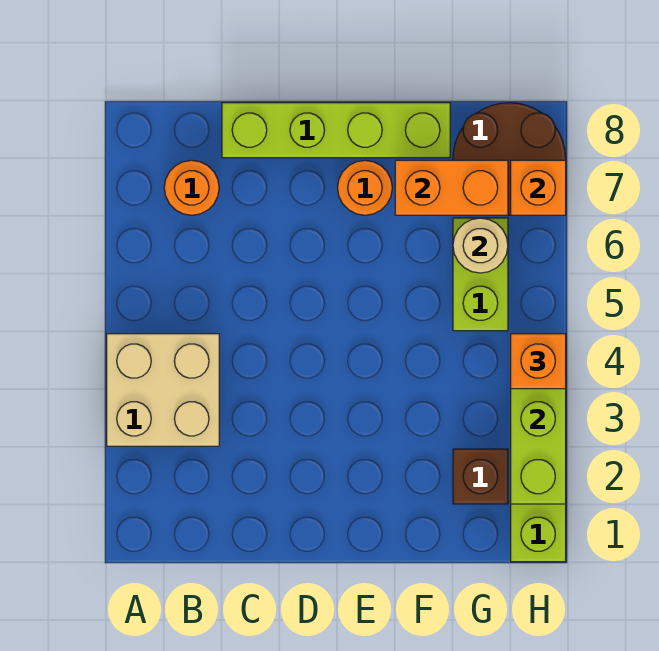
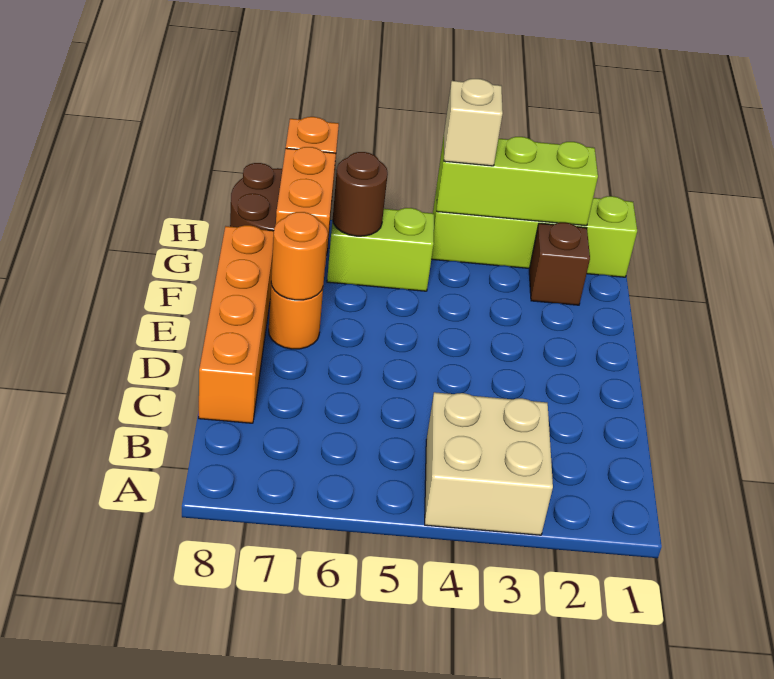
orange 1x1 round brick [164,160,219,215] -> orange 1x1 round brick moved to [271,212,328,300]
lime 1x4 brick [222,103,450,158] -> orange 1x4 brick [199,225,274,423]
tan 1x1 round brick [453,218,508,273] -> brown 1x1 round brick [333,152,388,236]
orange 1x1 brick [511,334,566,389] -> tan 1x1 brick [444,79,503,166]

